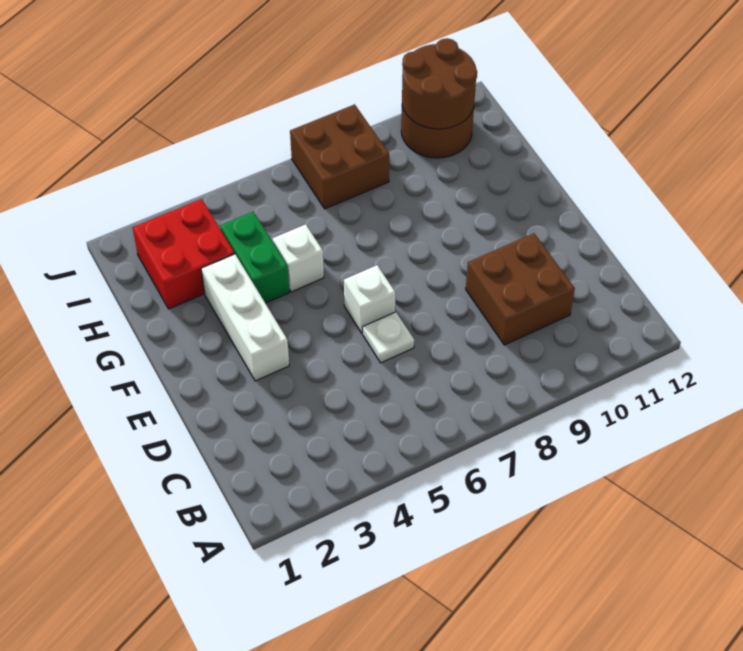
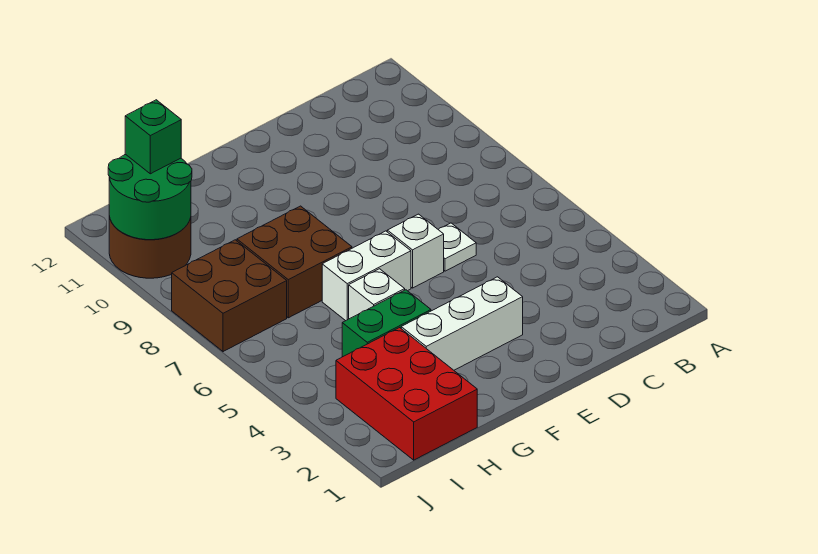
brown 2x2 brick [466,233,575,345] -> brown 2x2 brick moved to [237,206,352,318]
none -> white 1x2 brick [322,231,411,321]
red 2x2 brick [133,199,235,309] -> red 2x3 brick [336,328,477,460]
brown 2x2 round brick [402,38,477,129] -> green 2x2 round brick [108,154,192,240]
none -> green 1x1 brick [125,100,181,174]

